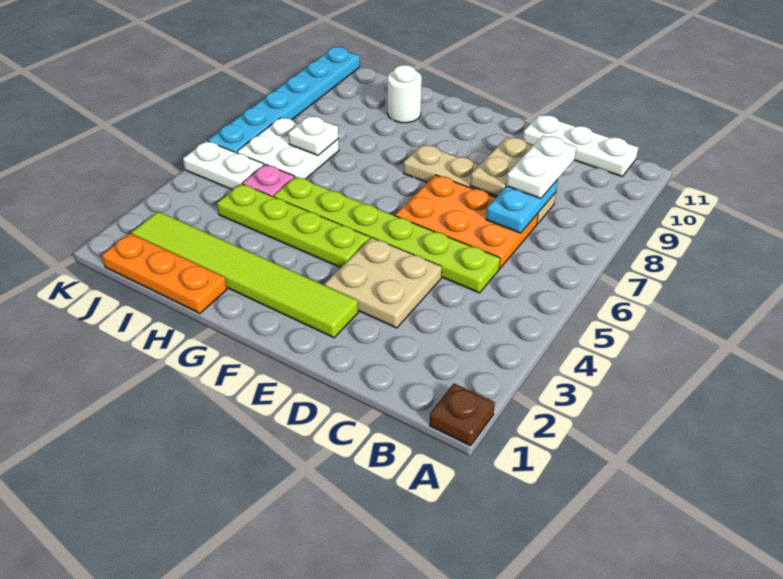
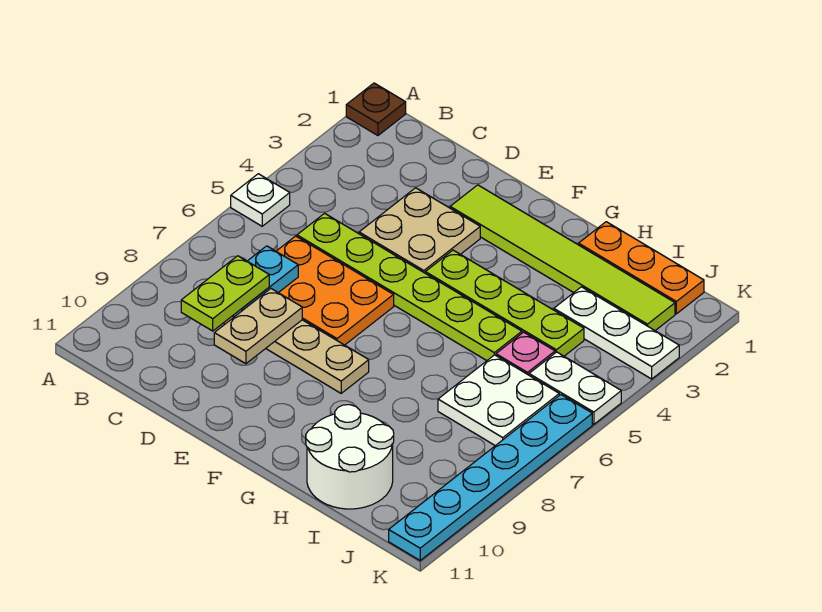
white 1x3 plate [523,115,639,176] -> white 1x3 plate moved to [554,287,679,379]
white 1x2 plate [506,136,577,199] -> lime 1x2 plate [181,256,269,331]
white 1x1 round brick [388,65,422,123] -> white 2x2 round brick [306,405,394,509]
white 1x1 plate [288,116,339,155] -> white 1x1 plate moved to [231,174,290,226]

